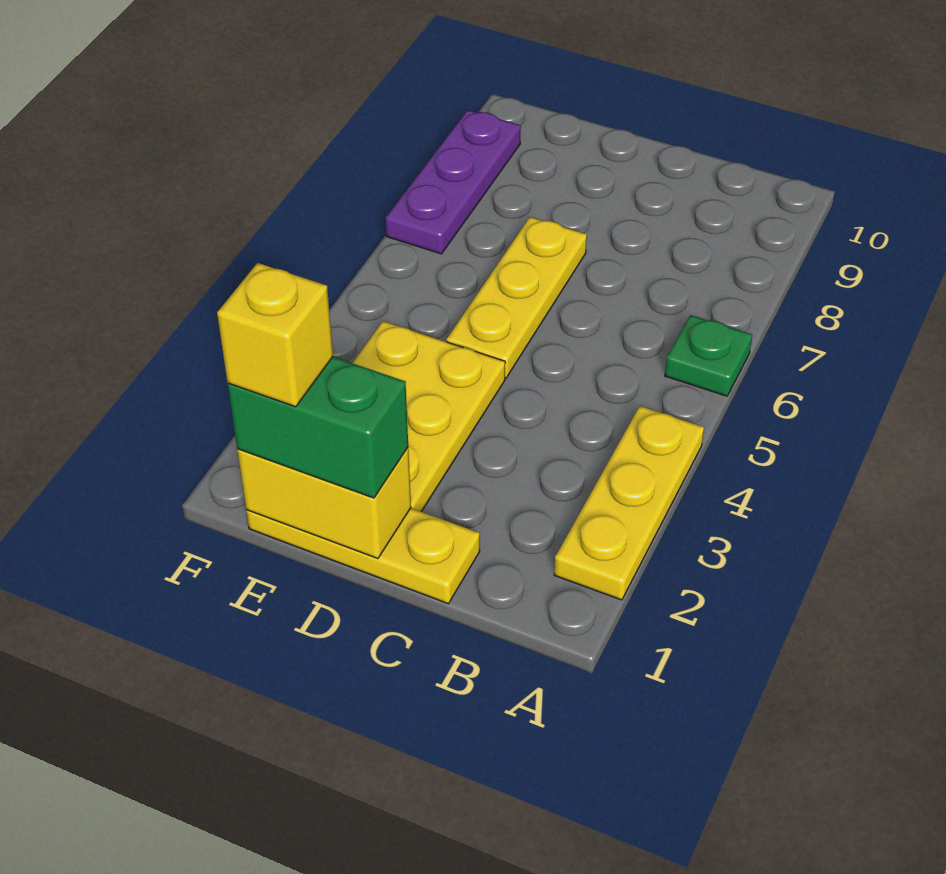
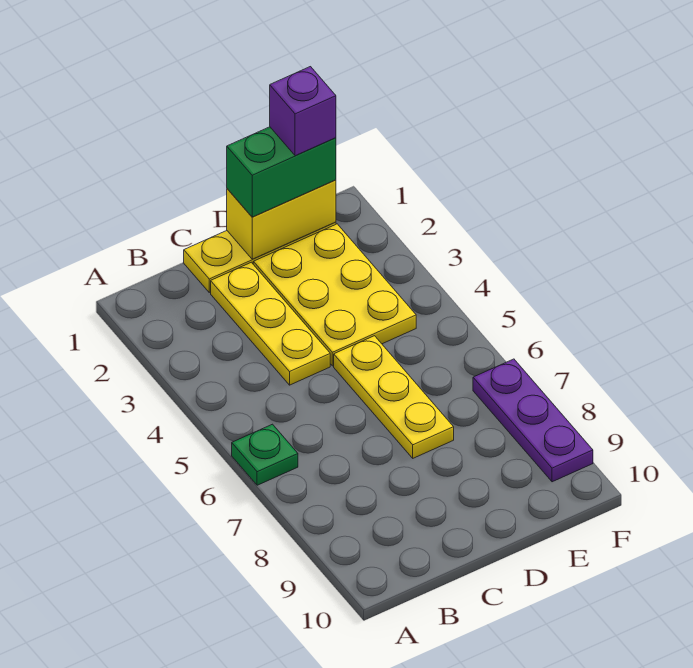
yellow 1x3 plate [554,406,704,600] -> yellow 1x3 plate moved to [211,262,330,385]
yellow 1x1 brick [217,263,333,407] -> purple 1x1 brick [270,67,336,156]

